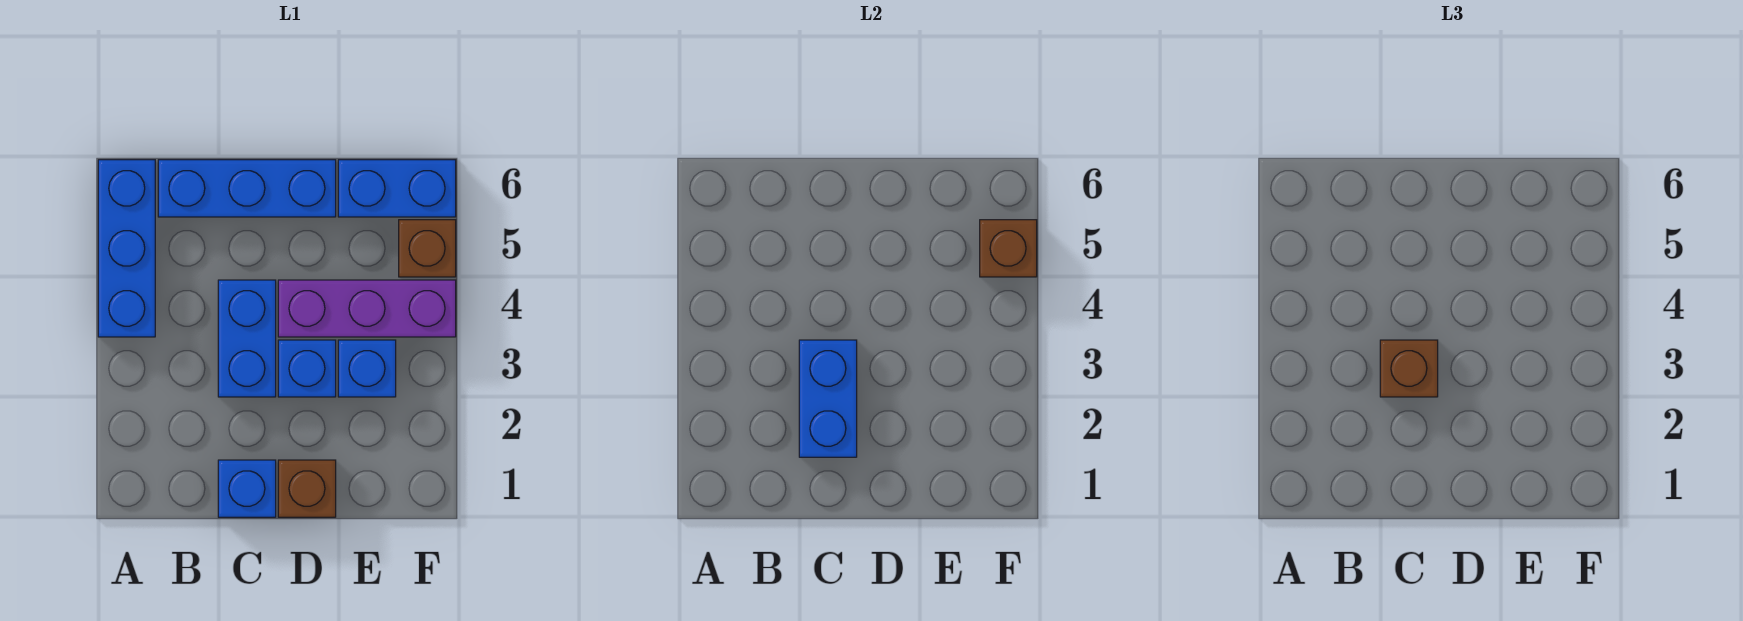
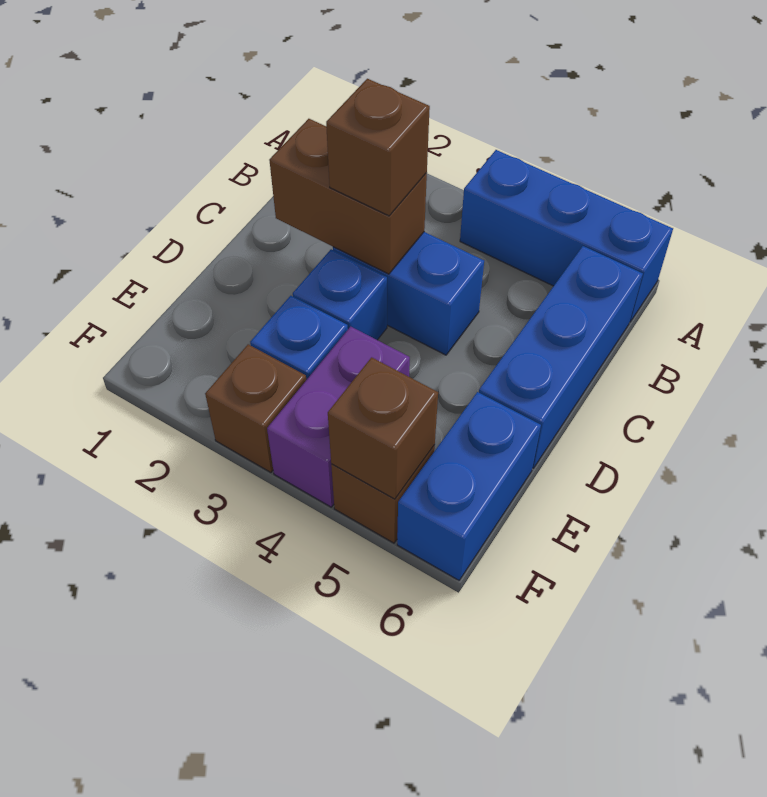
blue 1x1 brick [218,460,276,517] -> none
blue 1x2 brick [799,340,857,457] -> brown 1x2 brick [269,119,427,274]
brown 1x1 brick [278,460,336,517] -> brown 1x1 brick moved to [205,344,306,472]
purple 1x3 brick [278,280,456,337] -> purple 1x2 brick [267,327,410,507]

